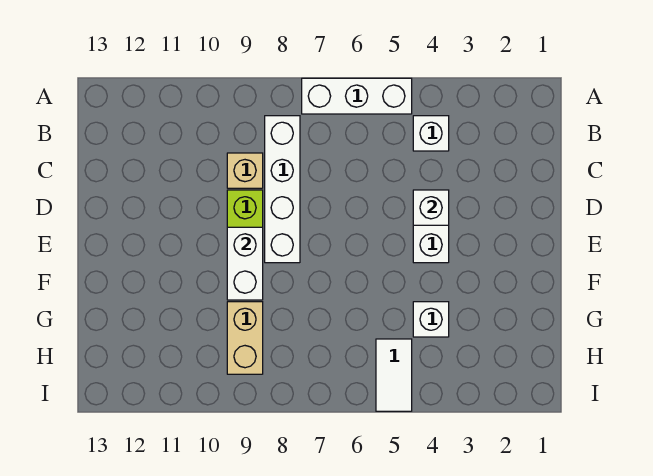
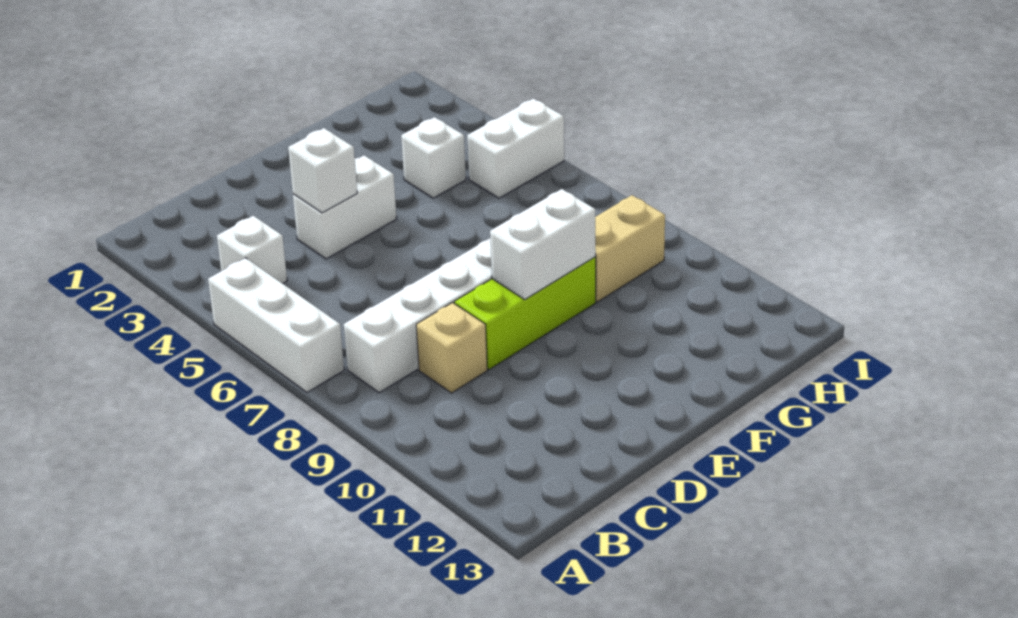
white 1x2 tile [376,339,412,411] -> white 1x2 brick [467,98,564,198]

